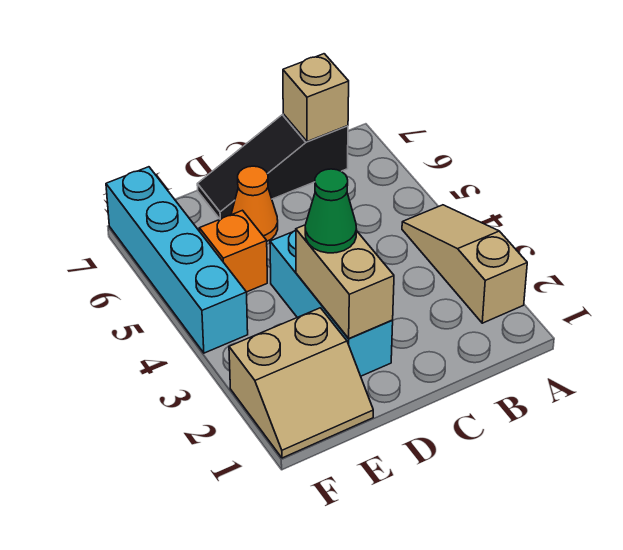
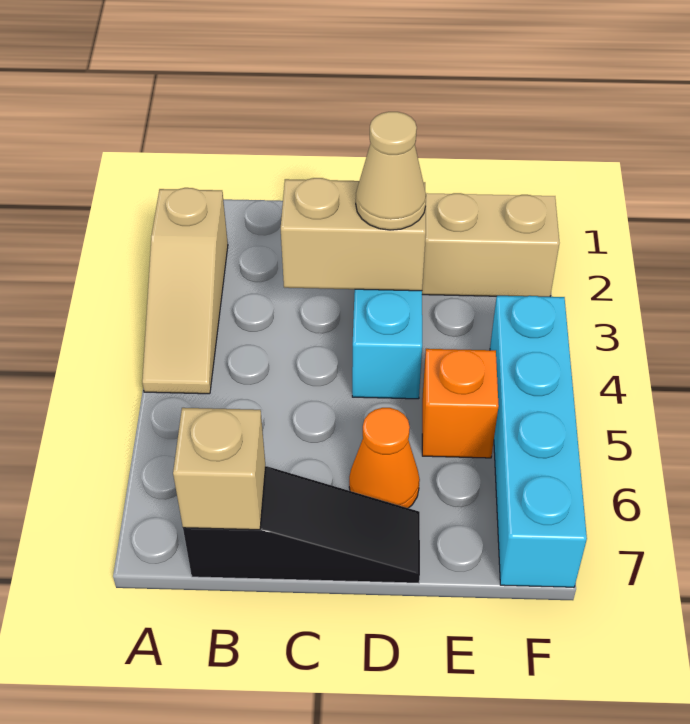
tan 1x2 brick [296,225,394,338] -> tan 1x2 brick turned to [281,178,426,291]
green 1x1 cone [305,169,357,253] -> tan 1x1 cone [356,112,426,230]

